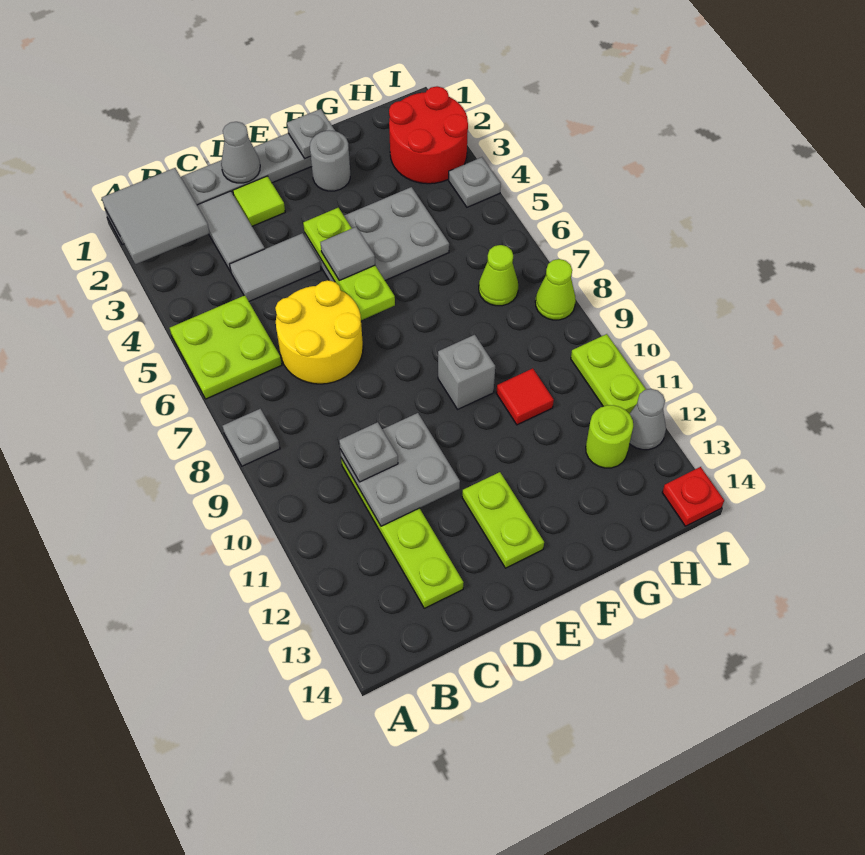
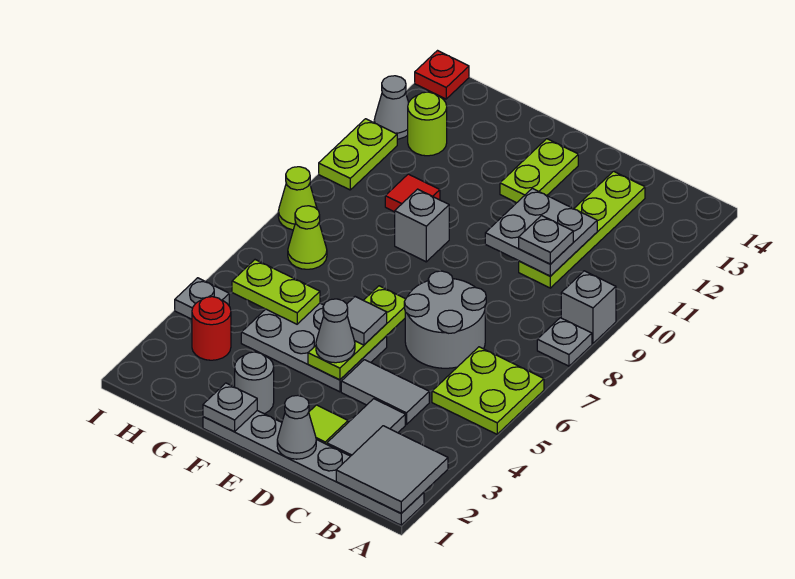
none -> grey 1x1 brick [561,271,616,343]
yellow 2x2 round brick [275,280,363,384] -> grey 2x2 round brick [404,271,486,368]
none -> grey 1x1 cone [316,299,355,363]
none -> lime 1x2 plate [232,260,320,324]
red 2x2 round brick [389,86,468,184] -> red 1x1 round brick [192,297,231,360]

